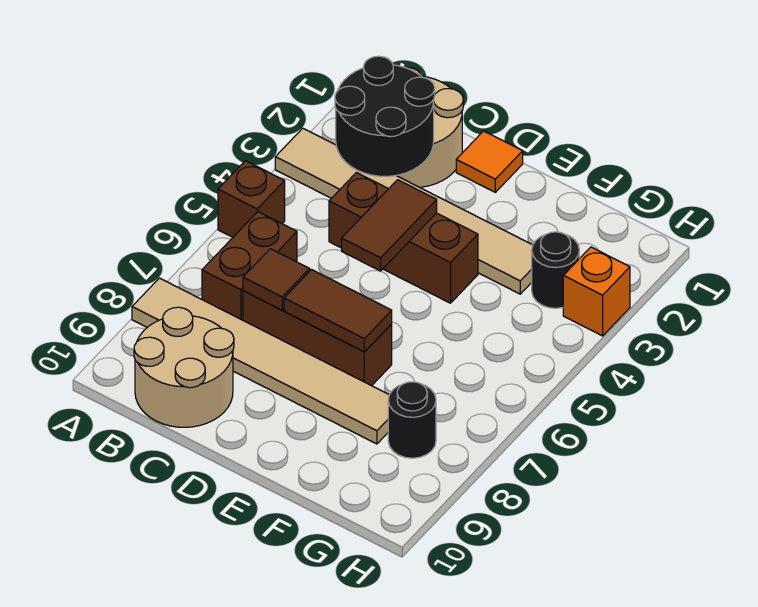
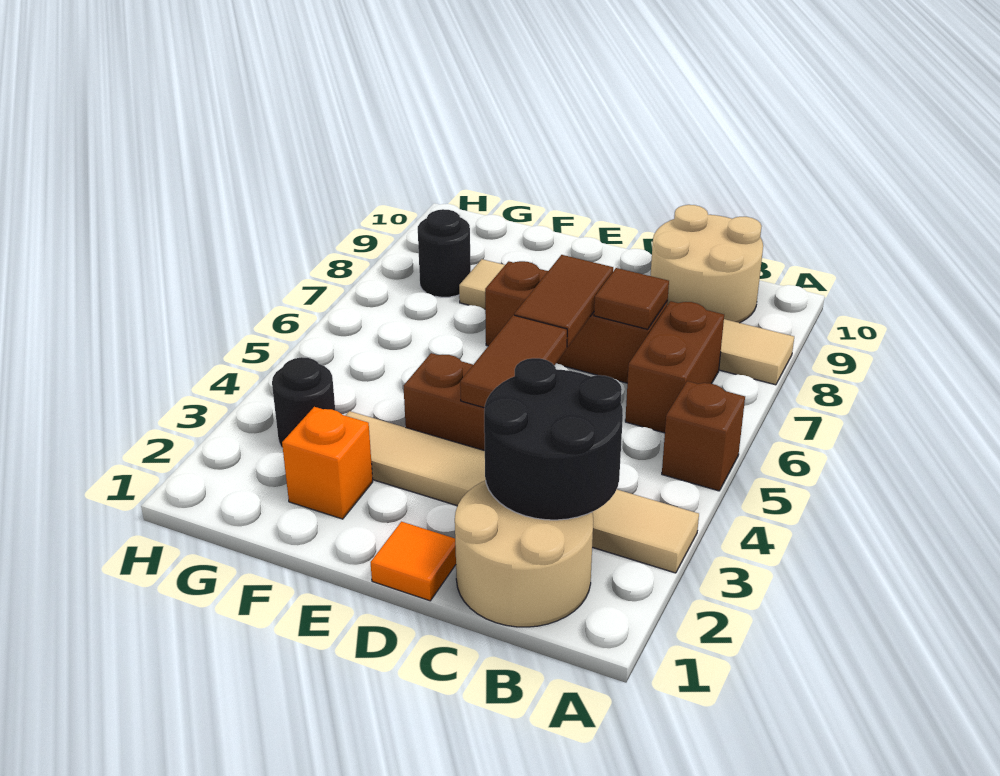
brown 1x2 tile [284,270,392,352] -> brown 1x2 tile turned to [514,255,613,347]
orange 1x1 brick [563,247,630,336] -> orange 1x1 brick moved to [282,407,373,519]

